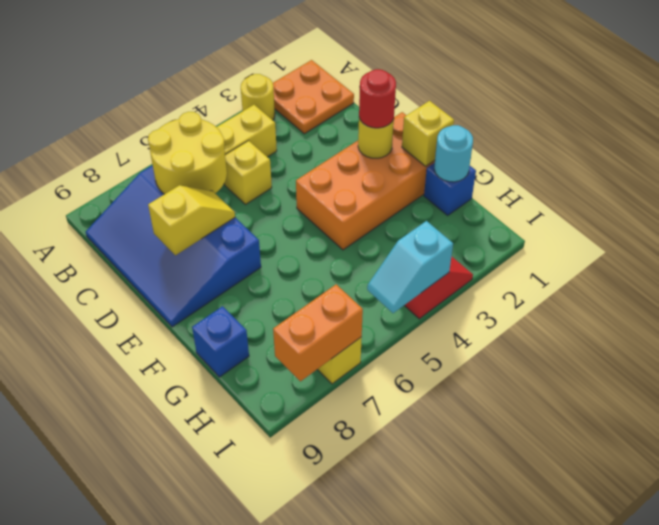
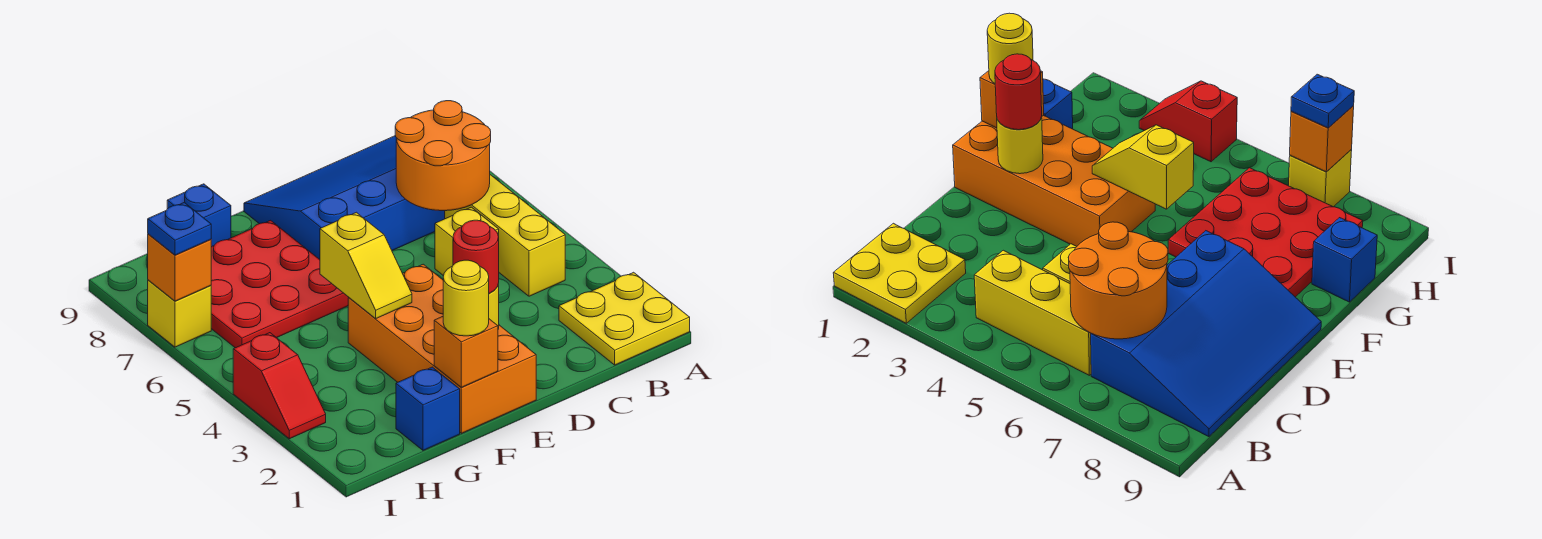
orange 2x2 plate [273,60,354,134] -> yellow 2x2 plate [559,272,690,365]
yellow 1x1 round brick [241,74,275,120] -> yellow 1x1 round brick moved to [443,260,489,336]
yellow 2x2 round brick [148,112,227,194] -> orange 2x2 round brick [395,101,491,211]
yellow 1x2 slope [148,185,235,255] -> yellow 1x2 slope moved to [320,212,412,318]
yellow 1x1 brick [402,101,454,166] -> orange 1x1 brick [434,317,498,387]
none -> red 3x3 plate [211,220,349,348]
cyan 1x1 round brick [434,125,473,182] -> none
cyan 1x2 slope [367,221,453,313] -> none
orange 1x2 brick [273,284,363,381] -> orange 1x1 brick [148,234,211,301]
none -> blue 1x1 plate [148,203,211,255]

